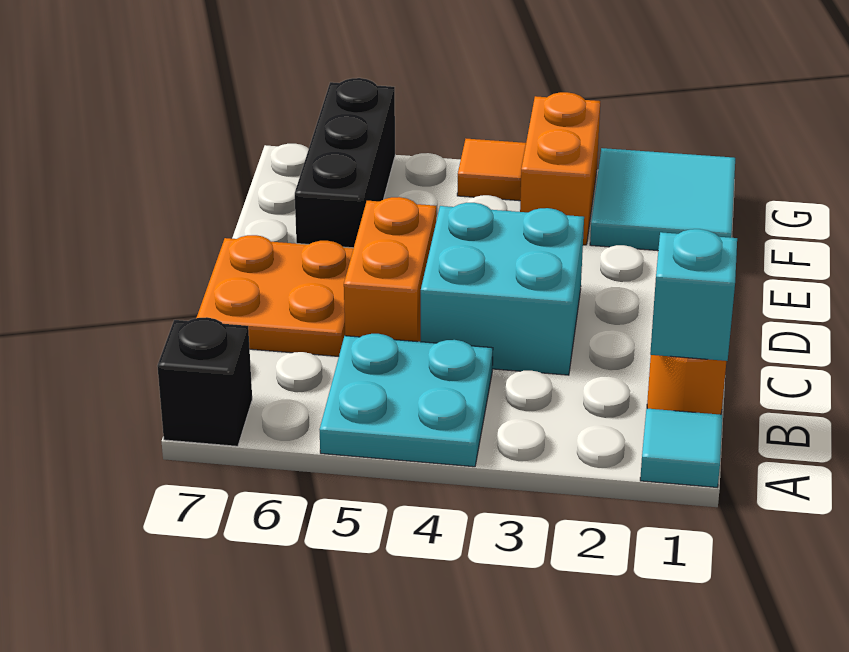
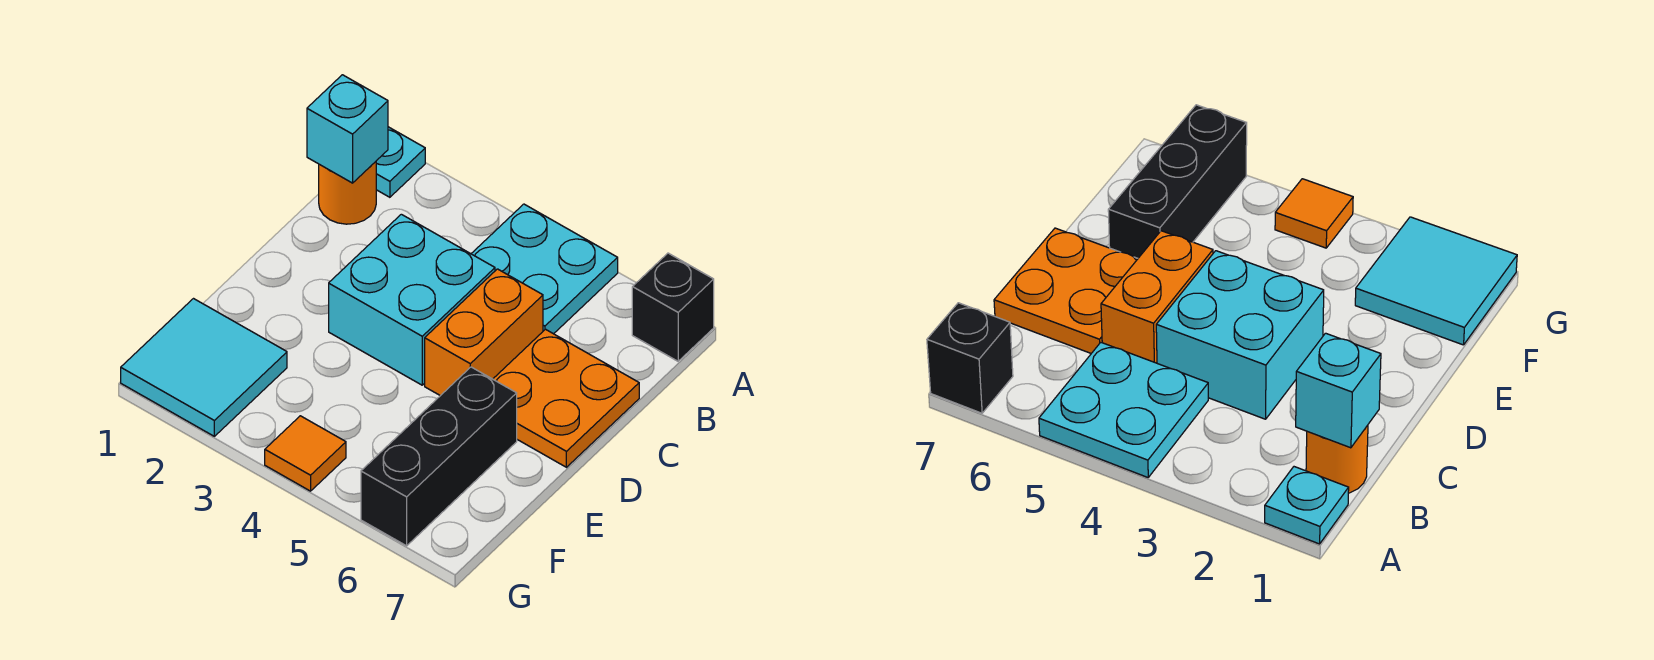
cyan 1x1 tile [640,409,722,487] -> cyan 1x1 plate [376,127,425,197]
orange 1x2 brick [520,92,600,245] -> none

